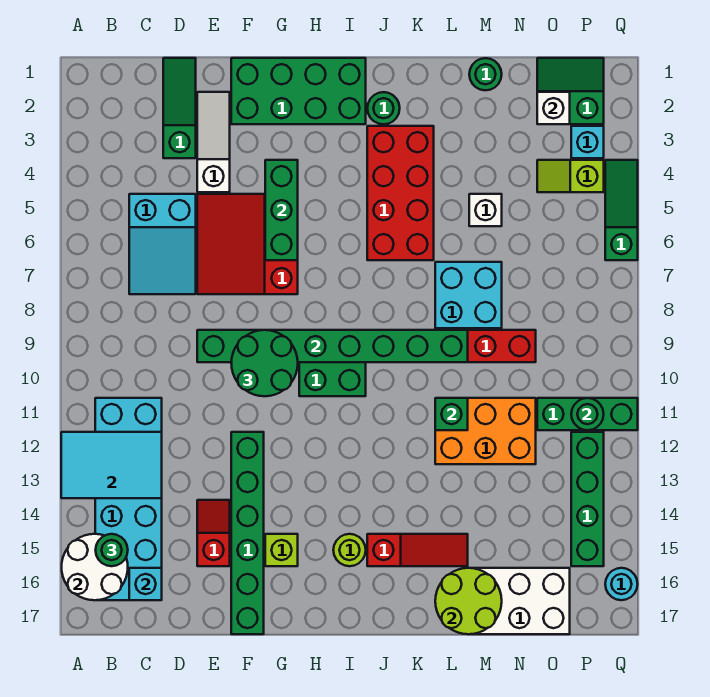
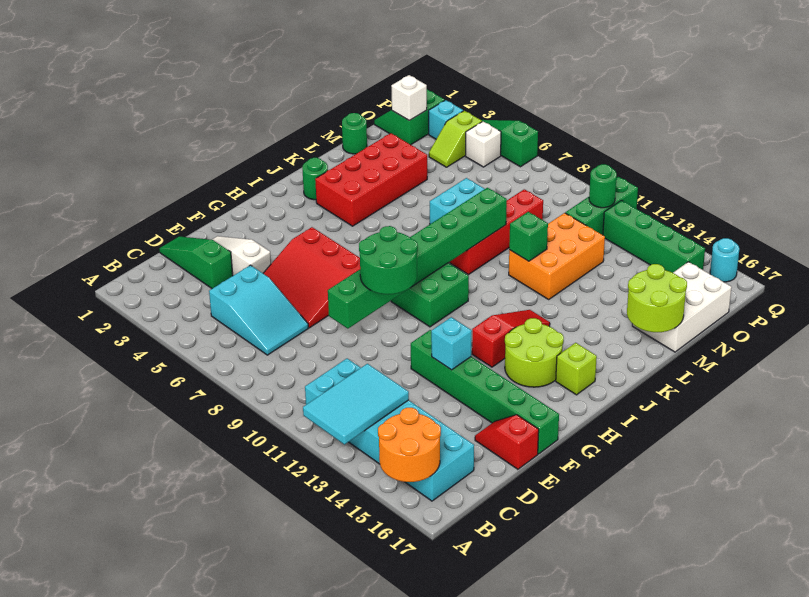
white 2x2 round brick [62,534,128,600] -> orange 2x2 round brick [378,408,441,482]
green 1x1 round brick [96,534,128,566] -> none
cyan 1x1 brick [129,568,162,600] -> cyan 1x1 brick moved to [431,317,472,370]
red 1x2 slope [197,500,230,566] -> red 1x2 slope moved to [475,415,539,469]
green 2x4 brick [231,58,366,124] -> none
green 1x3 brick [265,160,298,260] -> none
lime 1x1 brick [265,534,298,566] -> lime 1x1 brick moved to [556,343,597,395]
lime 1x1 round brick [333,534,366,566] -> lime 2x2 round brick [505,318,564,387]
red 2x4 brick [367,126,434,260] -> red 2x4 brick turned to [315,133,427,226]
red 1x3 slope [367,534,468,566] -> red 1x3 slope moved to [472,310,550,367]
white 1x1 brick [469,194,502,226] -> white 1x1 brick moved to [466,122,501,167]

